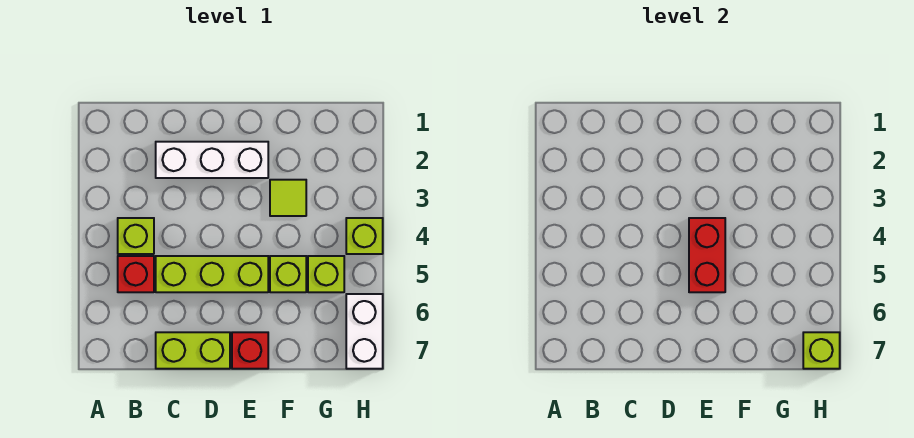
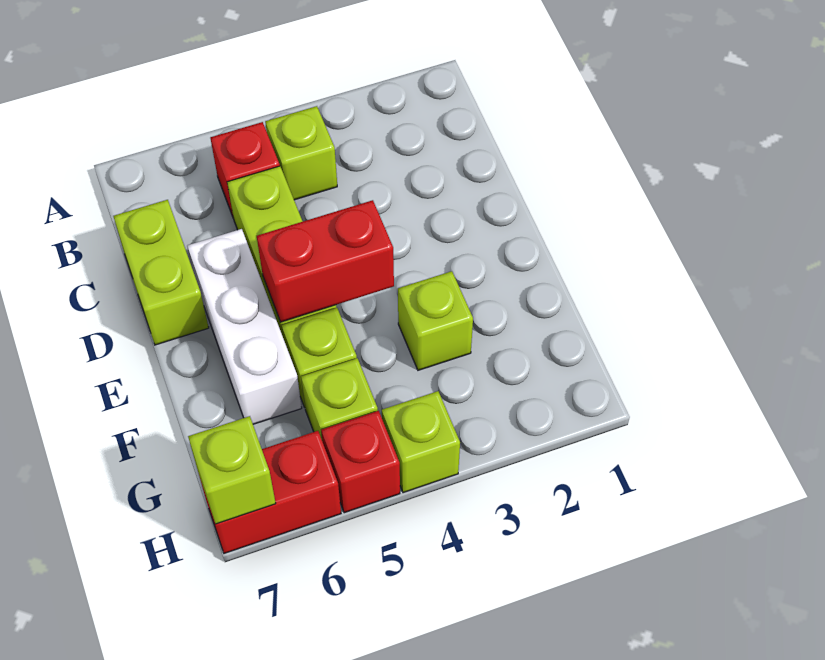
white 1x3 brick [156,142,268,178] -> white 1x3 brick moved to [187,229,302,424]
red 1x1 brick [232,332,268,369] -> red 1x1 brick moved to [321,411,400,513]
lime 1x1 tile [270,180,306,216] -> lime 1x1 brick [398,271,473,370]
white 1x2 brick [346,294,383,369] -> red 1x2 brick [200,431,341,553]

